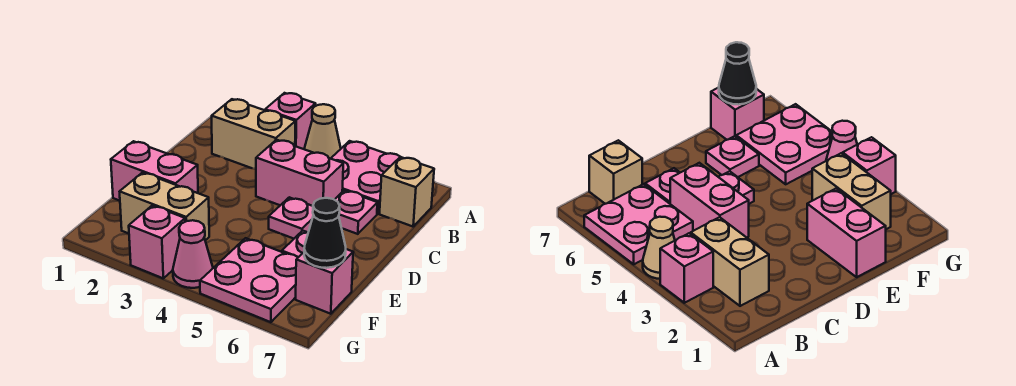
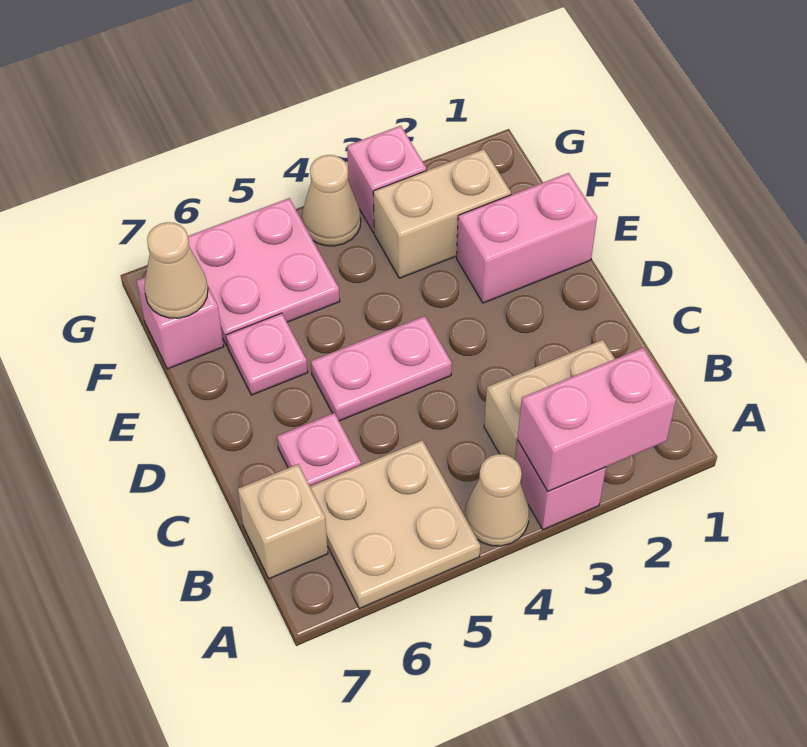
pink 2x2 plate [331,141,400,214] -> tan 2x2 plate [310,440,480,609]
pink 1x2 brick [256,140,343,206] -> pink 1x2 brick moved to [518,348,676,491]
pink 1x1 plate [269,197,313,239] -> pink 1x2 plate [311,316,452,421]
black 1x1 cone [304,198,346,268] -> tan 1x1 cone [144,222,208,318]
pink 1x1 cone [173,220,213,288] -> tan 1x1 cone [302,155,361,246]

